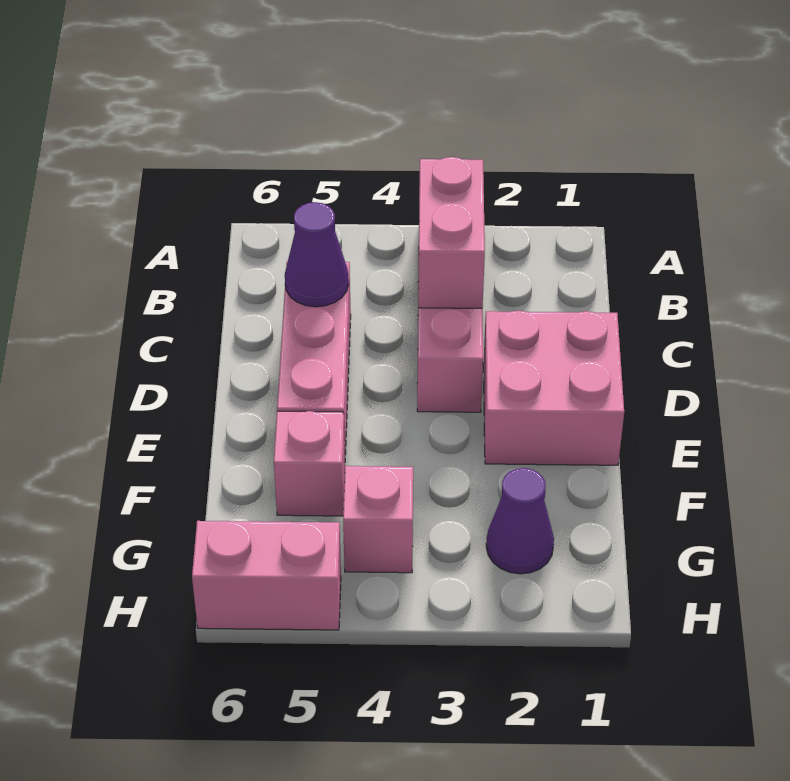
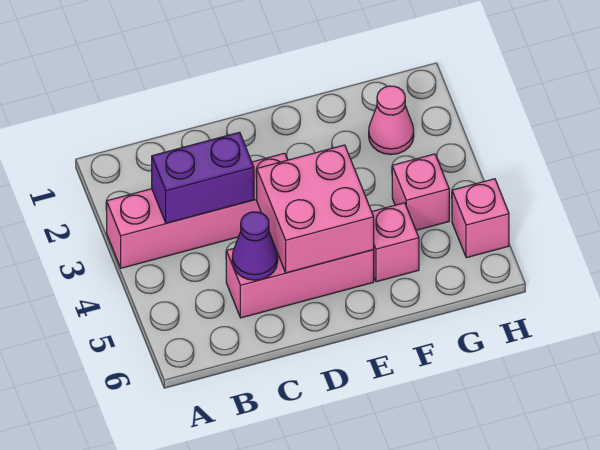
pink 1x2 brick [418,157,485,308] -> purple 1x2 brick [152,132,254,223]
pink 2x2 brick [483,311,624,465] -> pink 2x2 brick moved to [256,145,374,273]
purple 1x1 cone [486,468,554,574] -> pink 1x1 cone [369,86,414,155]
pink 1x2 brick [192,521,341,630] -> pink 1x1 brick [452,179,509,258]

